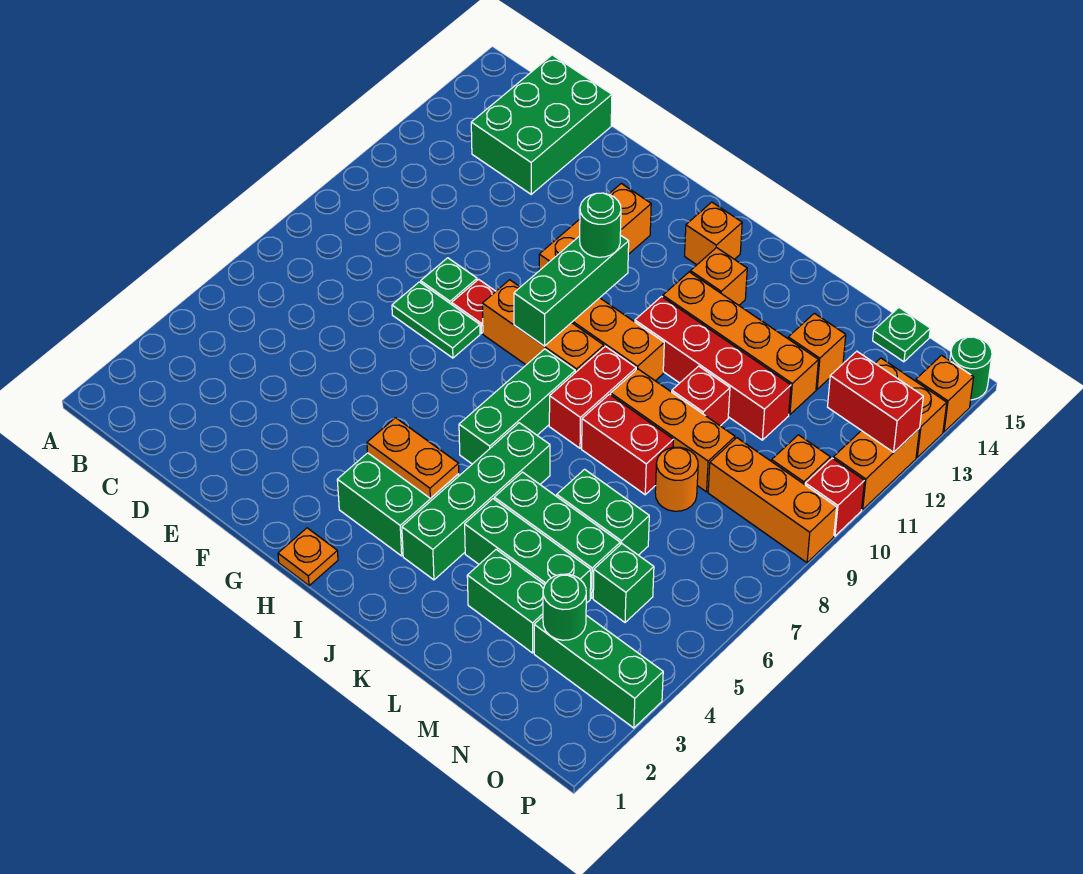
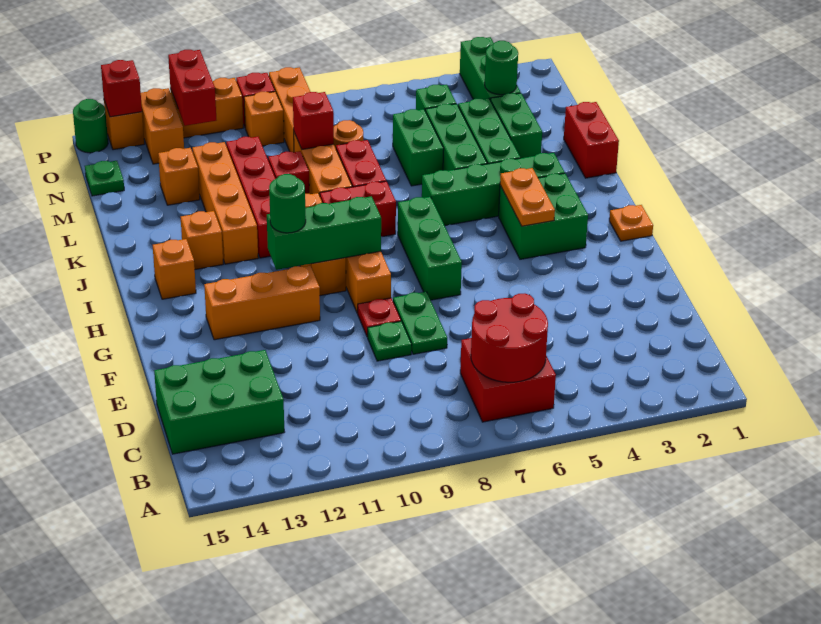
none -> red 2x2 brick [460,338,556,422]
none -> red 2x2 round brick [471,294,548,382]
green 1x3 brick [459,349,575,464] -> green 1x3 brick turned to [398,197,462,300]
none -> red 1x2 brick [564,102,619,178]
none -> red 1x1 brick [293,92,334,149]
none -> red 1x1 brick [101,60,142,117]

